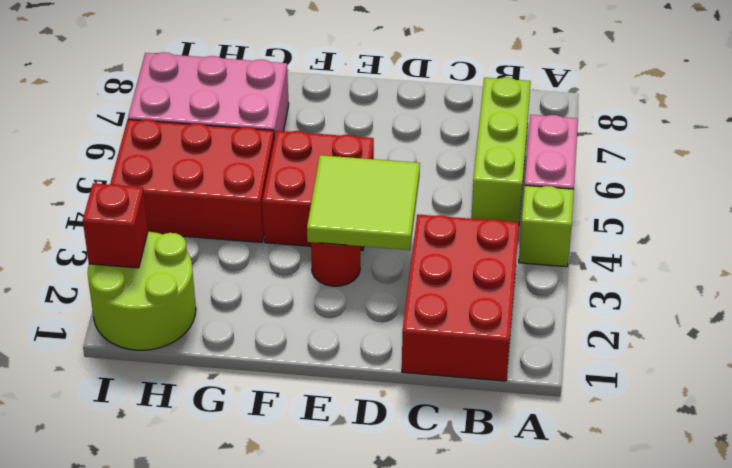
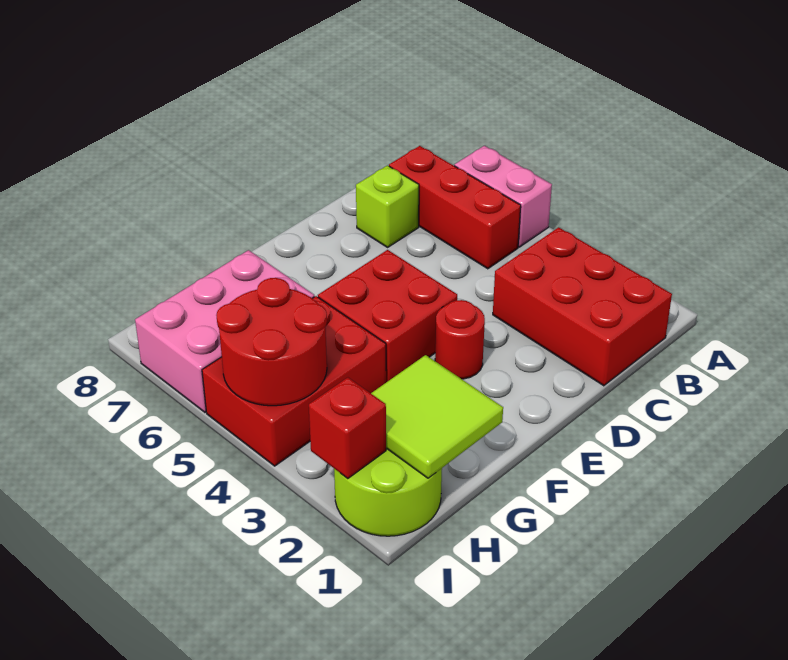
lime 1x1 brick [519,186,574,267] -> lime 1x1 brick moved to [356,166,419,247]
lime 1x3 brick [471,77,531,222] -> red 1x3 brick [389,146,521,269]
lime 2x2 tile [307,155,420,250] -> lime 2x2 tile moved to [371,355,503,478]
none -> red 2x2 round brick [216,278,327,406]

